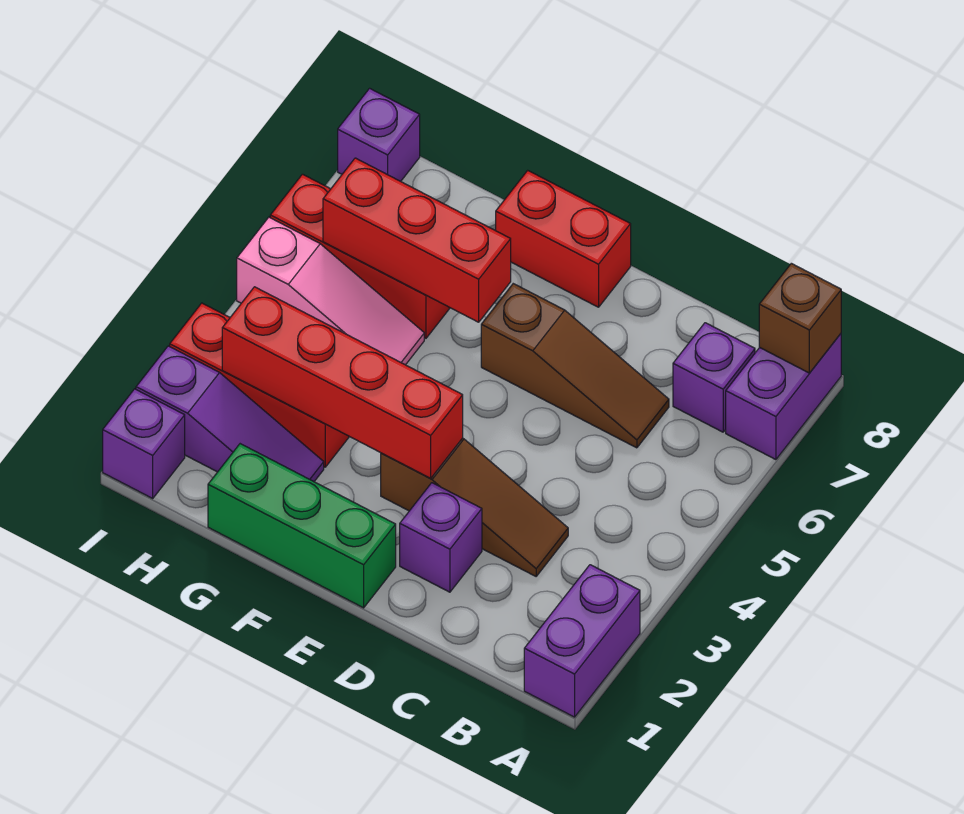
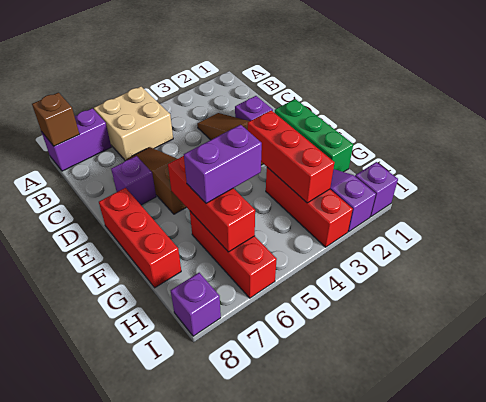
purple 1x2 brick [524,565,640,717] -> purple 1x2 brick moved to [184,125,262,203]
none -> tan 2x2 brick [94,86,173,161]
purple 1x1 brick [673,323,755,432] -> purple 1x1 brick moved to [111,156,156,205]
red 1x4 brick [222,287,463,478] -> red 1x3 brick [248,110,334,203]
red 1x2 brick [496,170,631,307] -> red 1x3 brick [99,188,181,288]
pink 1x3 slope [237,217,424,365] -> none

